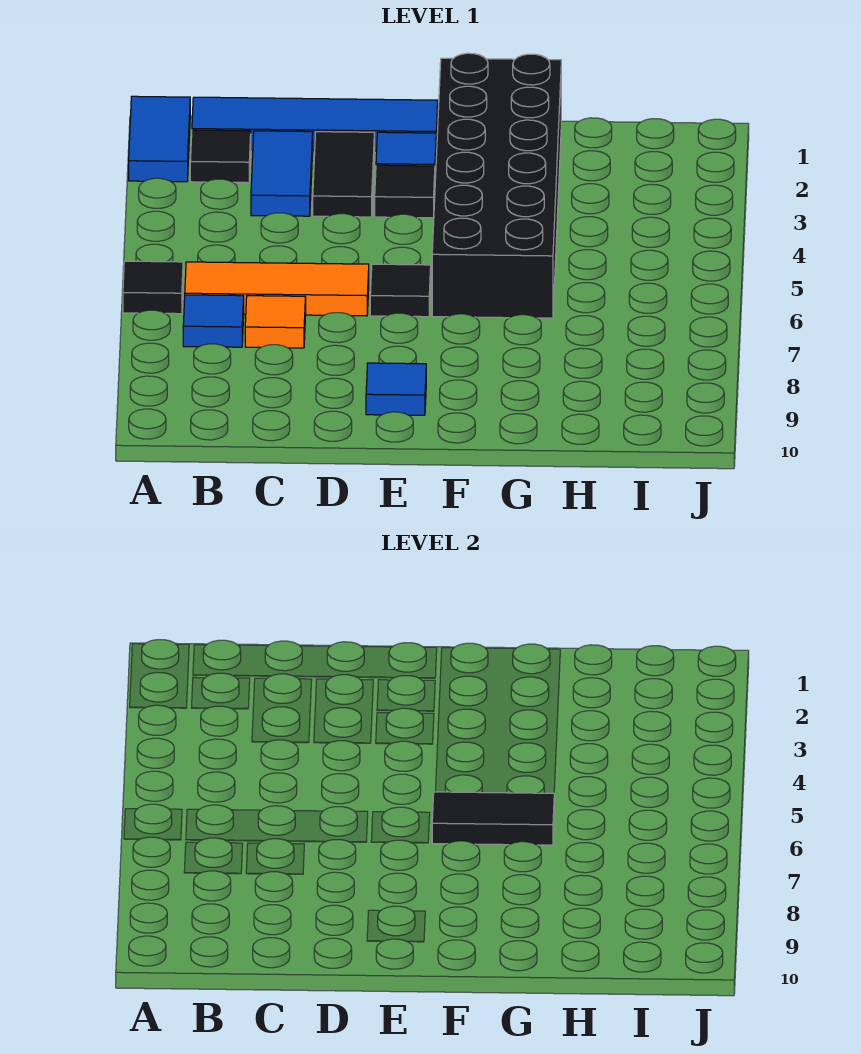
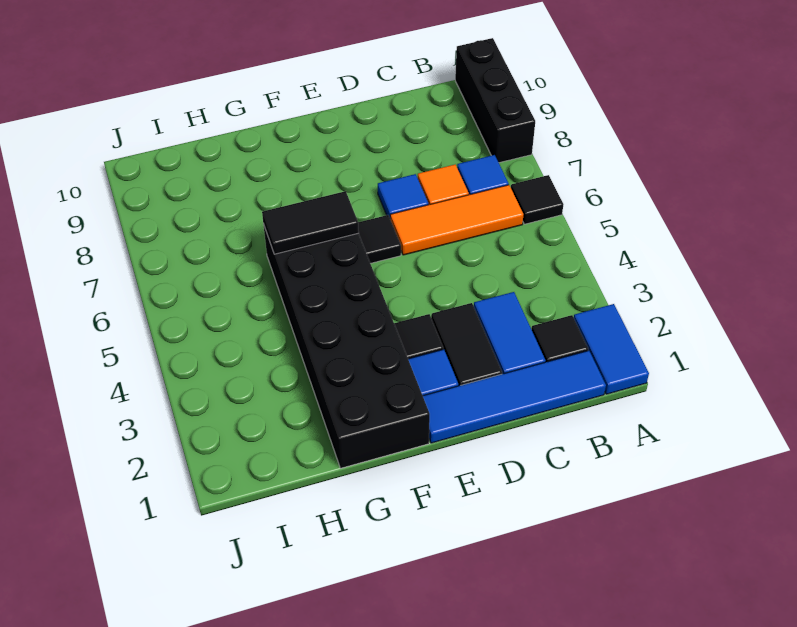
none -> black 1x3 brick [455,38,535,163]
blue 1x1 tile [366,363,426,415] -> blue 1x1 tile moved to [378,174,428,217]

